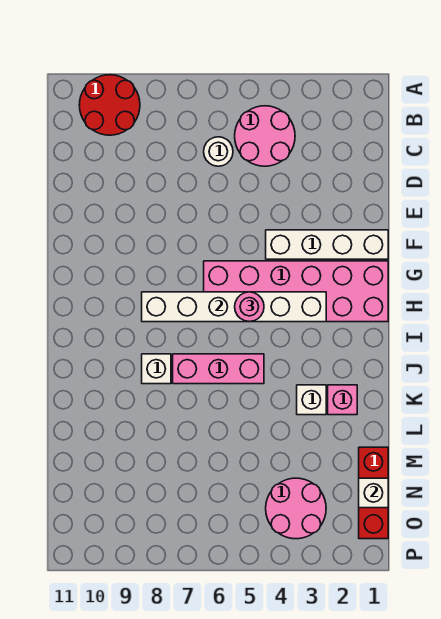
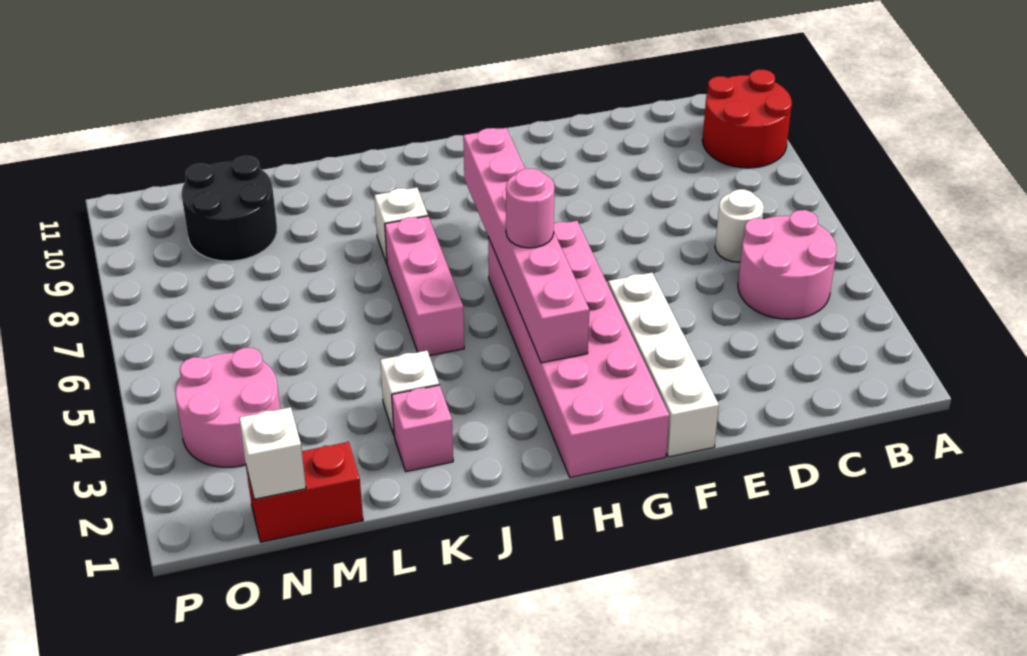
white 1x6 brick [142,292,326,322] -> pink 1x6 brick [463,128,589,363]
red 1x3 brick [359,447,388,539] -> red 1x2 brick [246,442,363,542]
none -> black 2x2 round brick [182,156,277,261]

